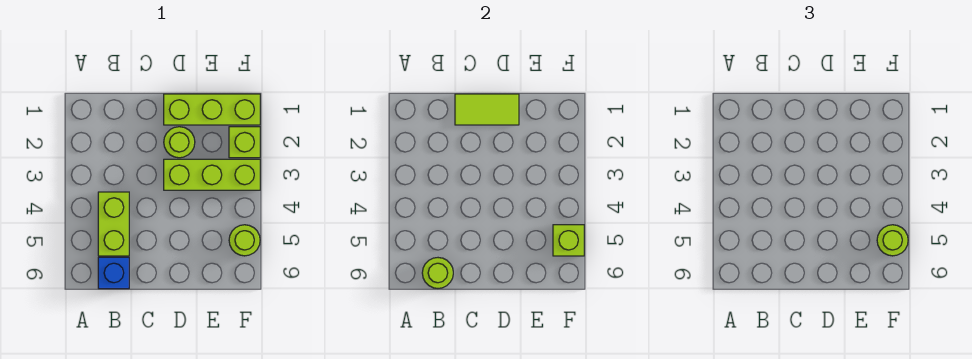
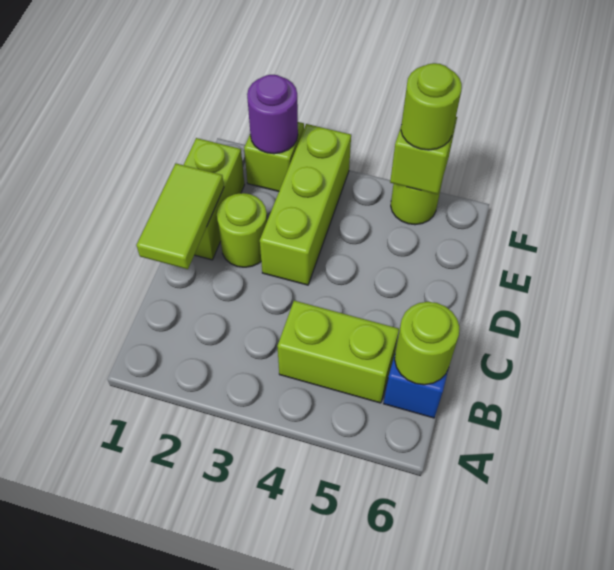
lime 1x3 brick [164,94,260,125] -> lime 1x2 brick [184,138,245,260]
none -> purple 1x1 round brick [247,75,298,154]

